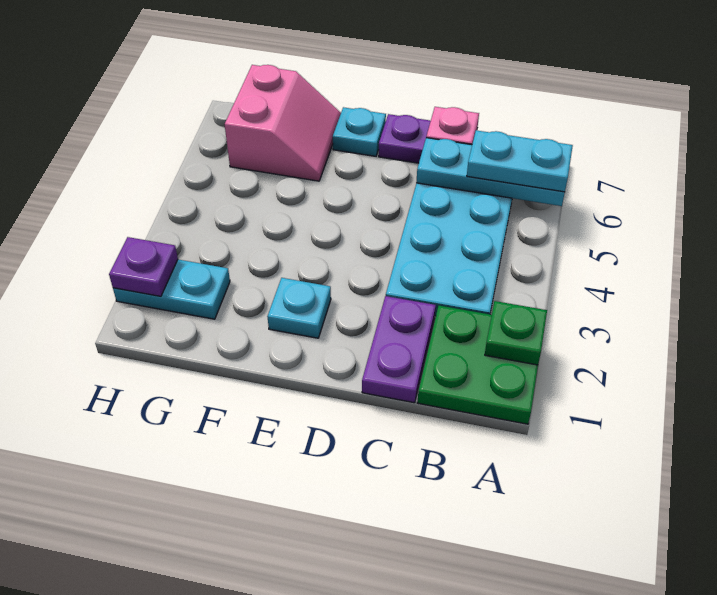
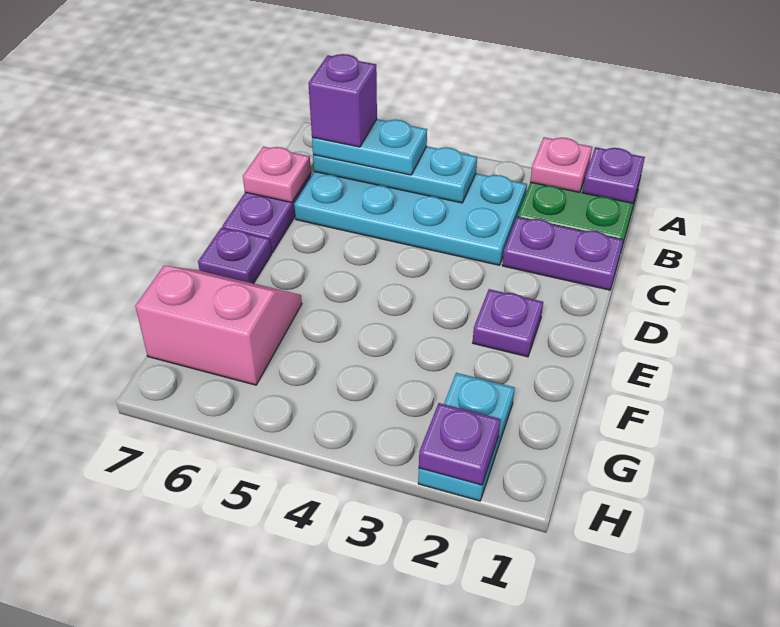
none -> purple 1x1 plate [582,147,645,203]
green 1x1 plate [485,301,547,365] -> pink 1x1 plate [530,137,592,192]
cyan 1x3 plate [416,138,565,206] -> cyan 1x3 plate turned to [313,146,477,203]
cyan 1x2 plate [467,130,573,192] -> cyan 1x2 plate turned to [312,119,427,175]
none -> purple 1x1 brick [308,54,377,147]
cyan 1x1 plate [267,278,331,338] -> purple 1x1 plate [473,289,543,357]
cyan 1x1 plate [333,107,386,156] -> purple 1x1 plate [198,228,271,283]

